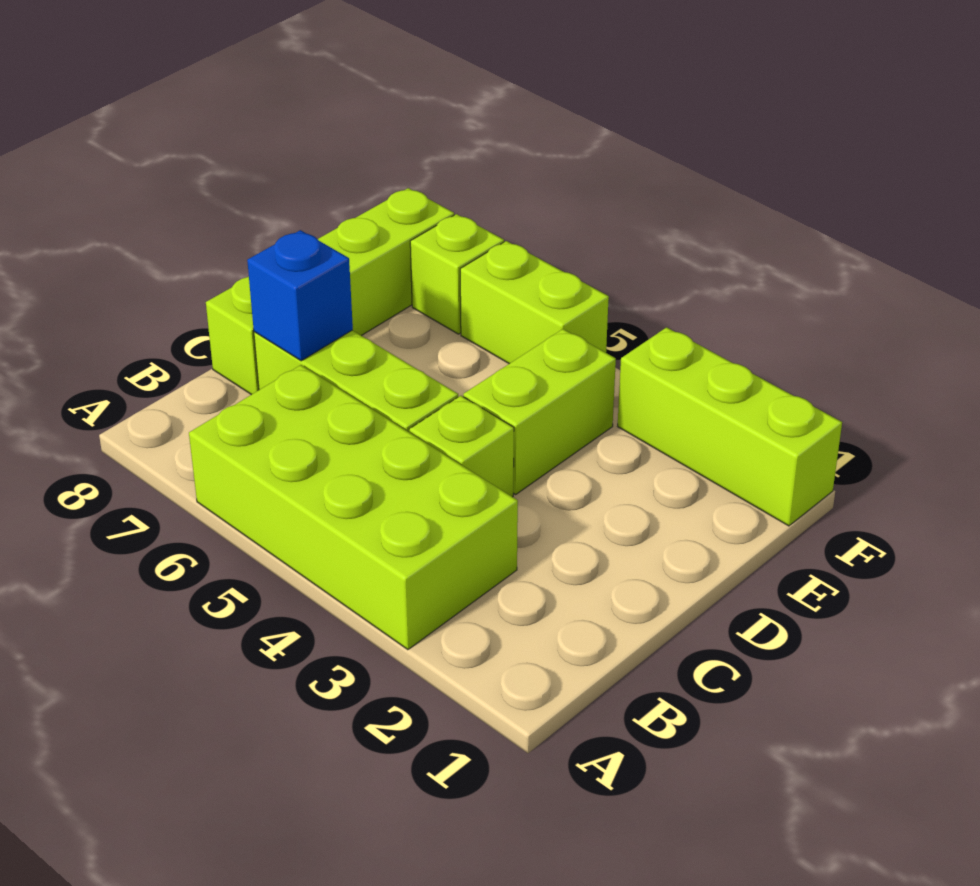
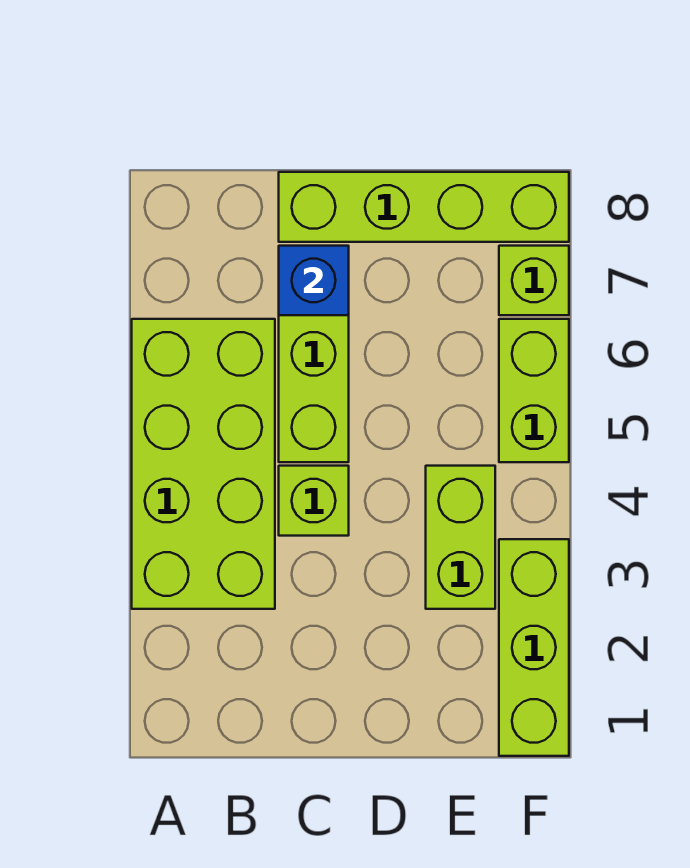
lime 1x2 brick [463,329,616,494] -> lime 1x2 brick turned to [426,466,495,609]

